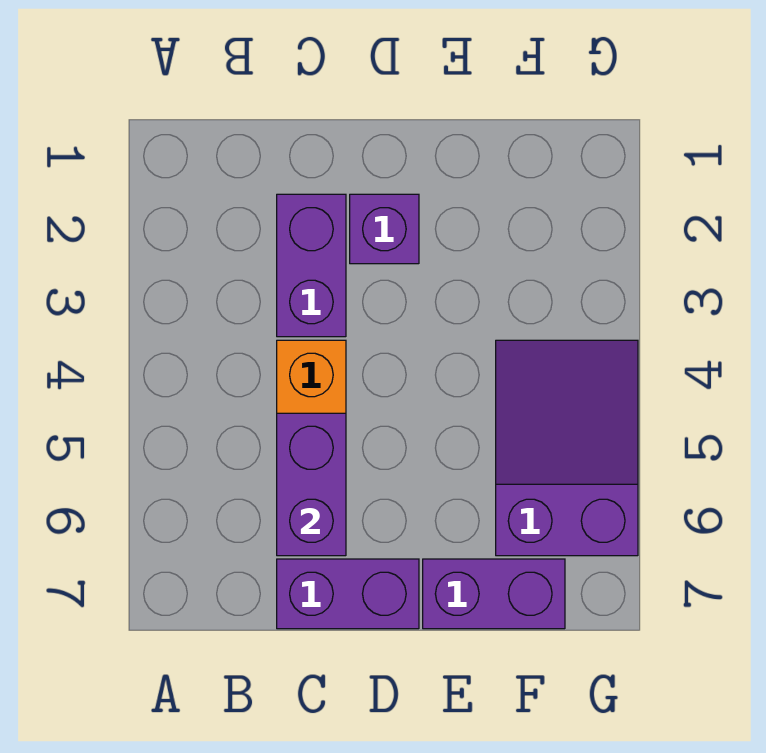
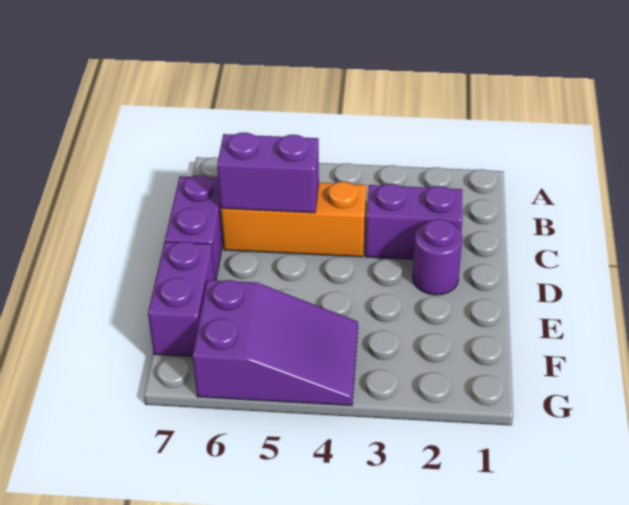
purple 1x1 brick [350,194,419,264] -> purple 1x1 round brick [412,219,463,295]

